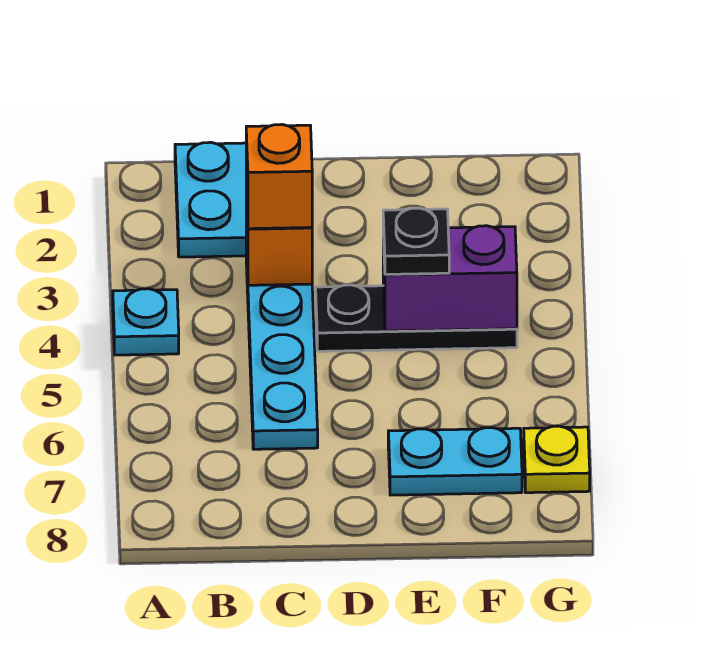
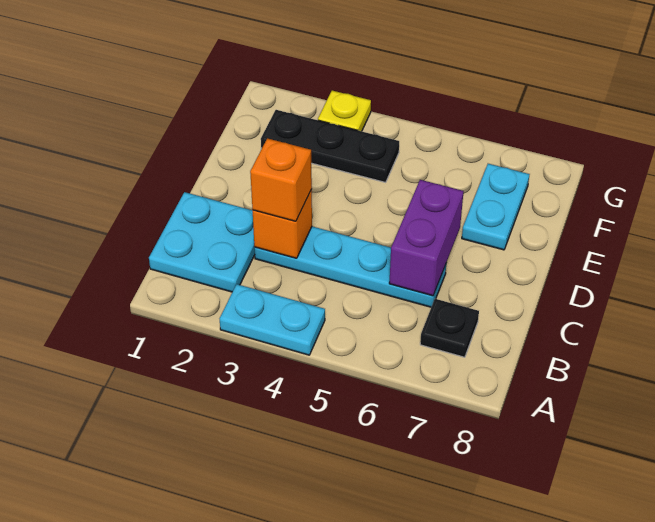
cyan 1x1 plate [113,289,179,355] -> cyan 1x2 plate [220,284,325,355]
black 1x3 plate [316,285,517,351] -> black 1x3 plate turned to [261,110,399,182]
purple 1x2 brick [383,226,517,331] -> purple 1x2 brick moved to [389,180,464,296]
black 1x1 plate [383,208,449,274] -> black 1x1 plate moved to [420,299,479,357]
yellow 1x1 plate [524,426,590,493] -> yellow 1x1 plate moved to [318,91,371,131]

